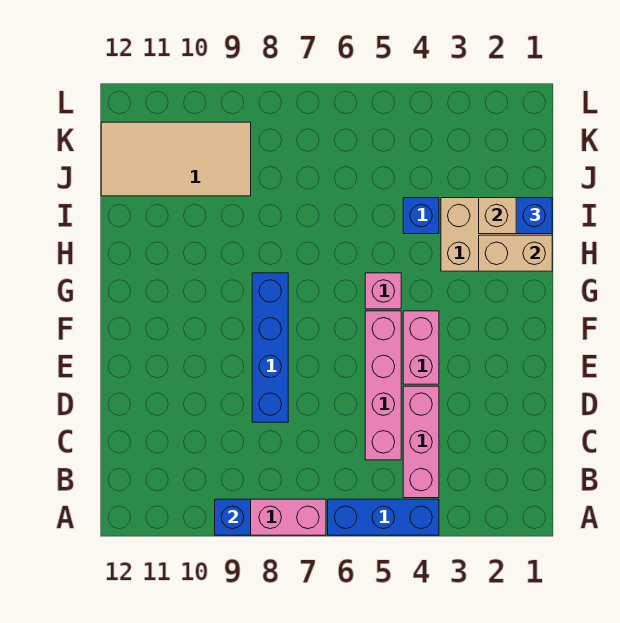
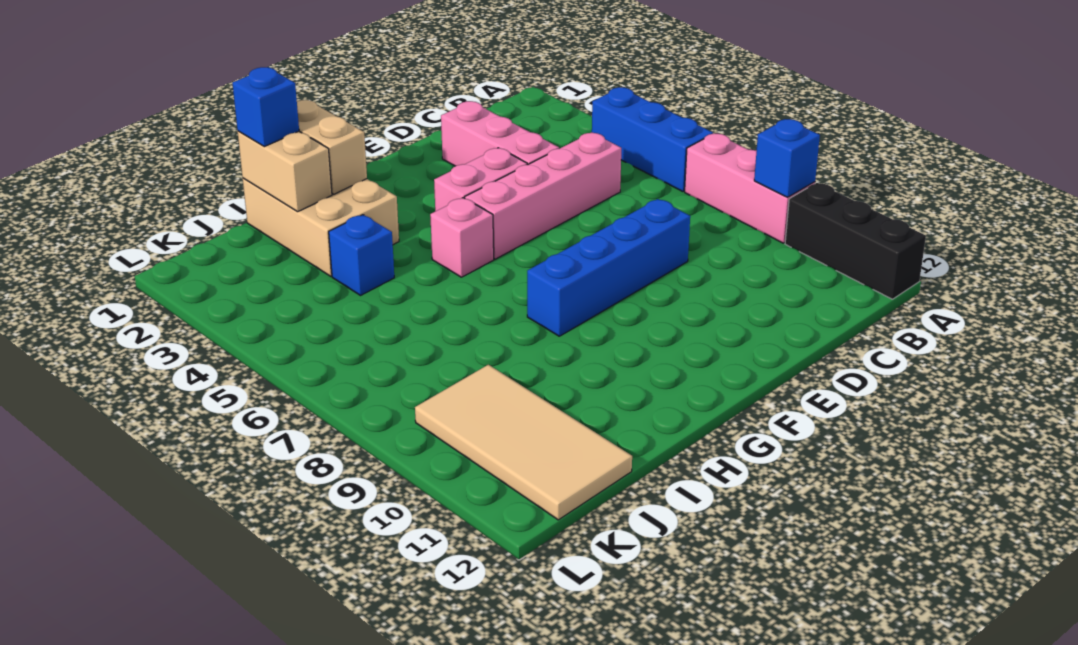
none -> black 1x3 brick [785,183,926,299]
pink 1x3 brick [403,386,439,498] -> pink 1x3 brick turned to [441,101,559,166]

